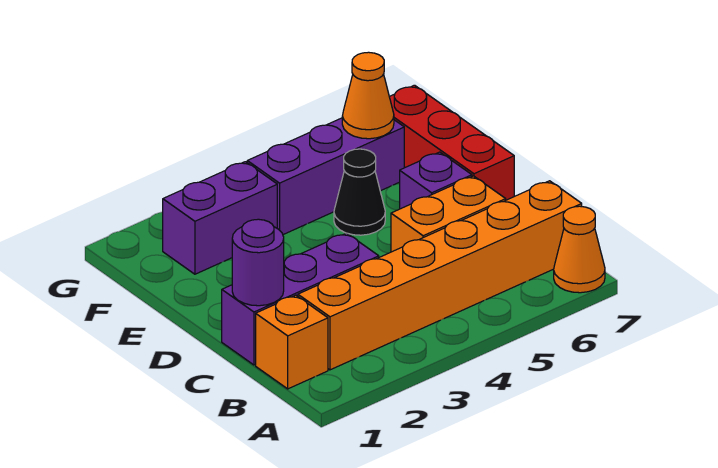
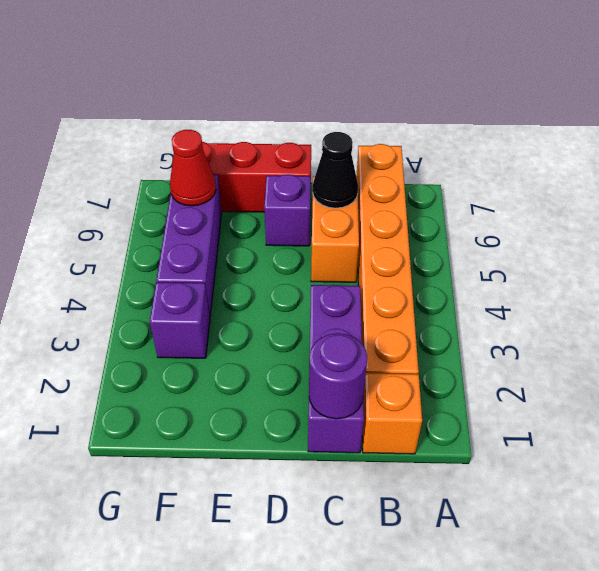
orange 1x1 cone [554,206,605,293] -> none
black 1x1 cone [334,149,385,235] -> black 1x1 cone moved to [313,132,358,208]
purple 1x2 brick [163,162,277,274] -> purple 1x1 brick [150,282,210,358]
orange 1x1 cone [342,52,394,139] -> red 1x1 cone [170,130,216,206]

